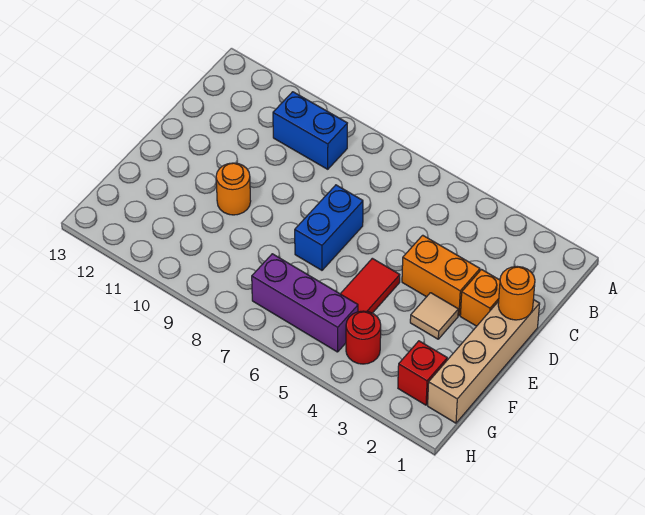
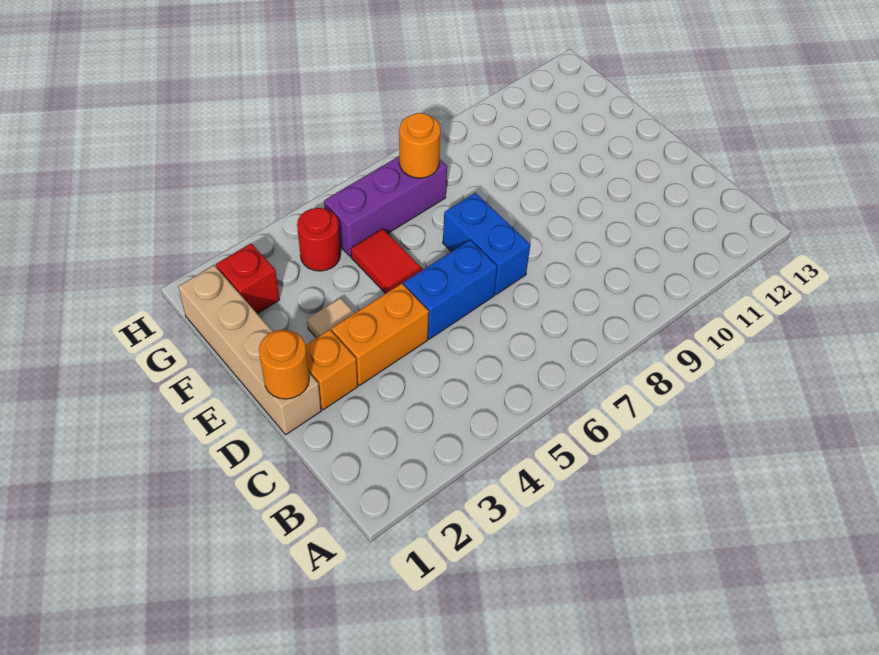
blue 1x2 brick [273,92,347,169] -> blue 1x2 brick moved to [404,240,497,339]
orange 1x1 round brick [216,163,251,215] -> orange 1x1 round brick moved to [399,113,441,178]

